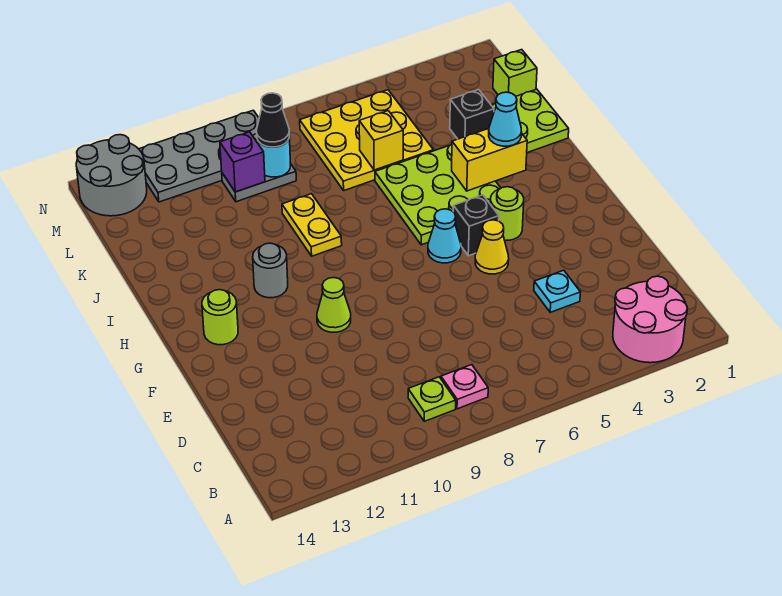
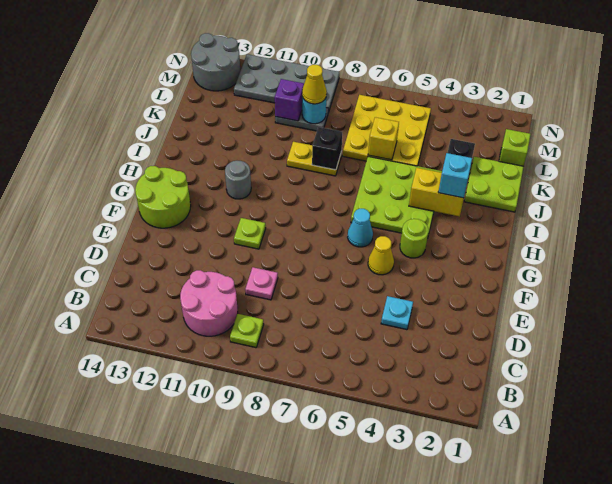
pink 2x2 round brick [613,276,687,363] -> pink 2x2 round brick moved to [180,270,238,336]
pink 1x1 plate [441,365,488,409] -> pink 1x1 plate moved to [245,267,278,300]
lime 1x1 cone [317,278,351,332] -> lime 1x1 plate [234,218,266,249]
black 1x1 brick [453,195,499,256] -> black 1x1 brick moved to [312,127,342,170]
lime 1x1 round brick [202,290,238,345] -> lime 2x2 round brick [135,166,191,228]
cyan 1x1 cone [489,92,522,146] -> cyan 1x1 brick [438,153,472,198]
yellow 1x2 plate [282,194,342,256] -> yellow 1x2 plate turned to [287,142,341,176]
black 1x1 cone [257,93,289,147] -> yellow 1x1 cone [302,65,327,104]

